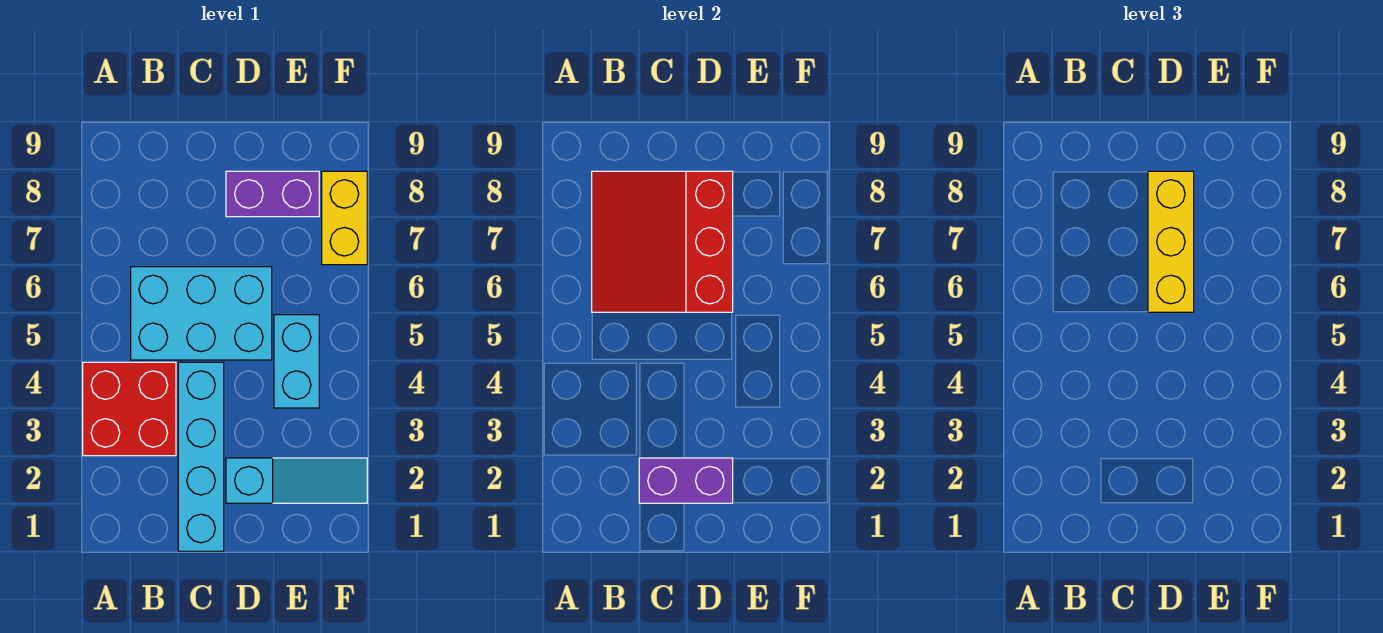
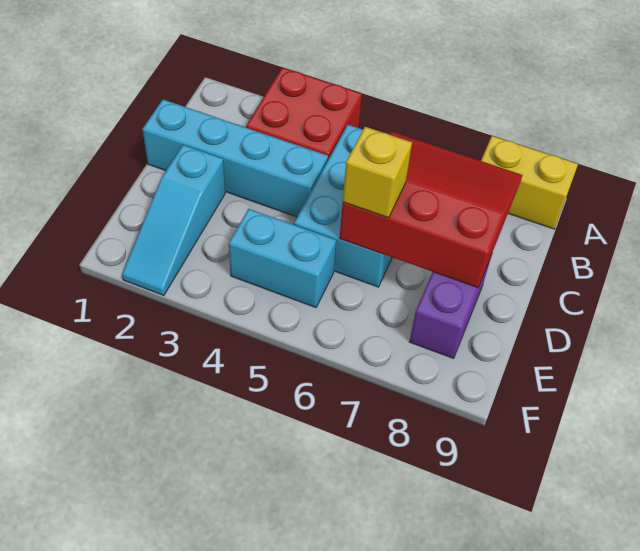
purple 1x2 brick [639,458,733,503] -> none
yellow 1x3 brick [1148,171,1194,312] -> yellow 1x1 brick [343,127,412,218]
yellow 1x2 brick [322,171,367,265] -> yellow 1x2 brick moved to [481,136,578,229]

